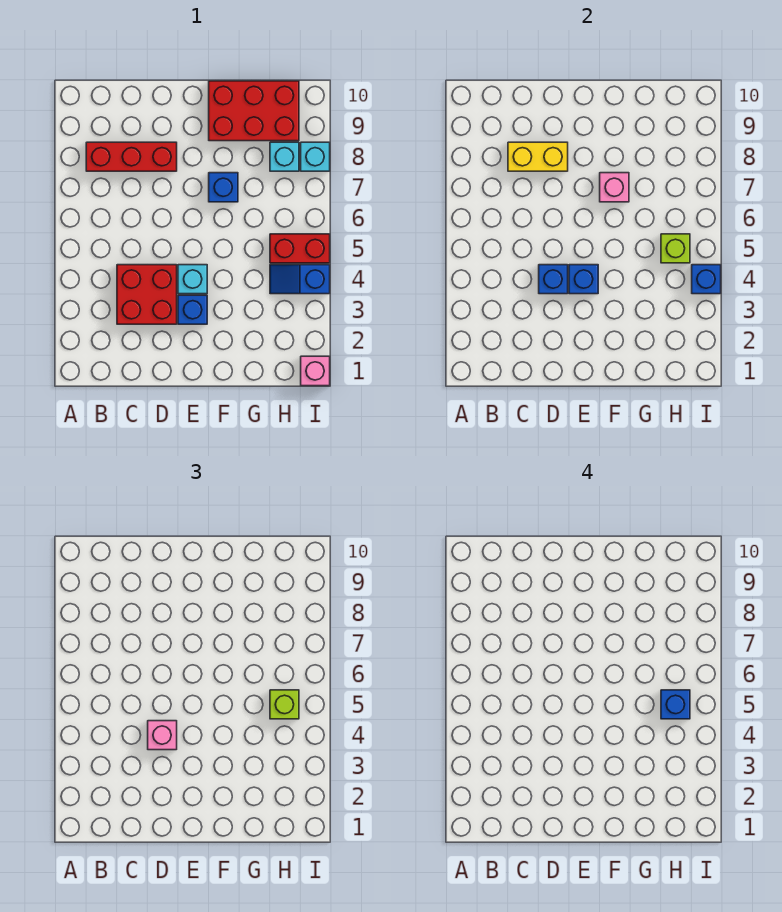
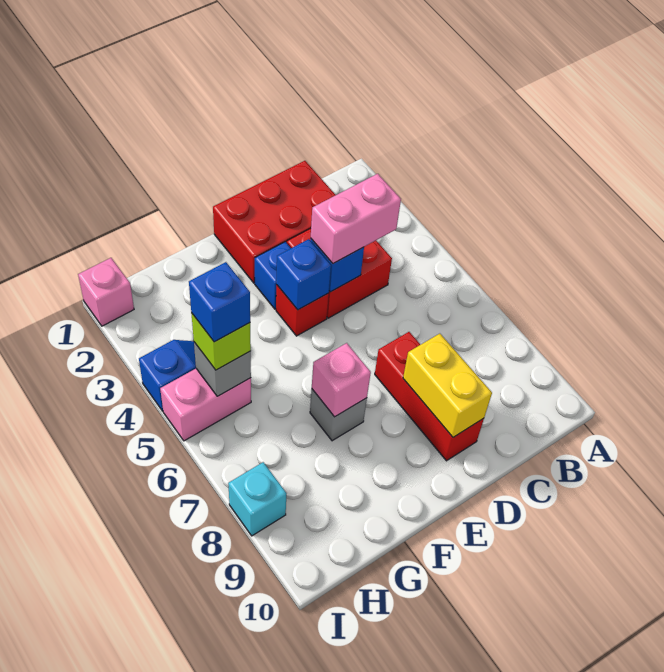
red 1x3 brick [86,142,177,171] -> red 1x3 brick turned to [375,332,484,461]
yellow 1x2 brick [508,142,568,171] -> yellow 1x2 brick turned to [403,334,492,437]
pink 1x1 brick [148,721,177,750] -> pink 1x2 brick [311,174,401,263]
cyan 1x1 brick [178,265,207,294] -> red 1x1 brick [276,285,329,336]
blue 1x1 brick [209,173,238,202] -> grey 1x1 brick [310,389,367,441]
red 2x3 brick [209,81,299,141] -> red 2x3 brick moved to [213,161,335,283]
red 1x2 brick [270,234,330,263] -> pink 1x2 brick [160,369,251,441]
lime 1x1 brick [661,234,690,263] -> grey 1x1 brick [194,342,251,396]
cyan 1x1 brick [270,142,299,171] -> none
blue 1x1 brick [692,265,721,294] -> none

